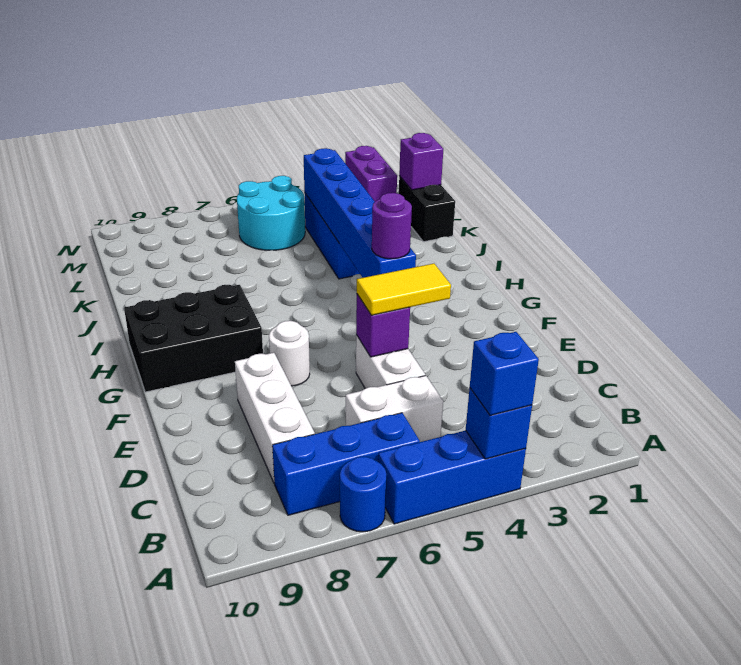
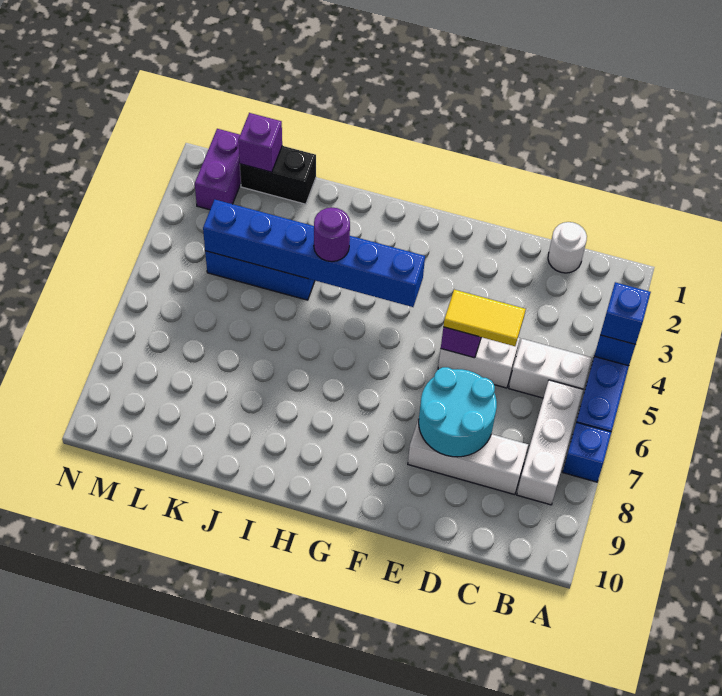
blue 1x1 round brick [340,457,386,532] -> blue 1x1 brick [563,422,611,482]
blue 1x3 brick [272,413,420,515] -> white 1x3 brick [517,380,583,505]
white 1x2 brick [346,376,443,442] -> white 1x2 brick turned to [509,339,592,398]
yellow 1x2 tile [357,263,451,315] -> yellow 1x2 tile turned to [443,289,526,346]
white 1x1 round brick [269,321,310,386] -> white 1x1 round brick moved to [548,222,587,273]
purple 1x1 round brick [372,193,412,259] -> purple 1x1 round brick moved to [314,207,350,262]
black 2x3 brick [124,285,263,392] -> none
cyan 2x2 round brick [237,176,305,250] -> cyan 2x2 round brick moved to [419,367,497,457]
purple 1x2 brick [345,146,397,201] -> purple 1x2 brick turned to [195,129,241,210]

